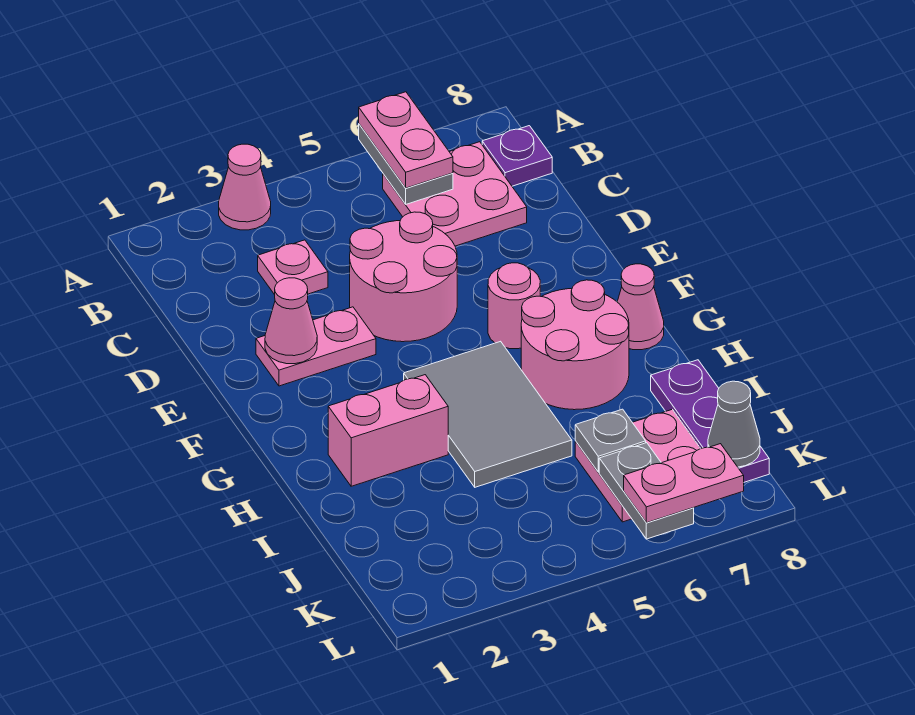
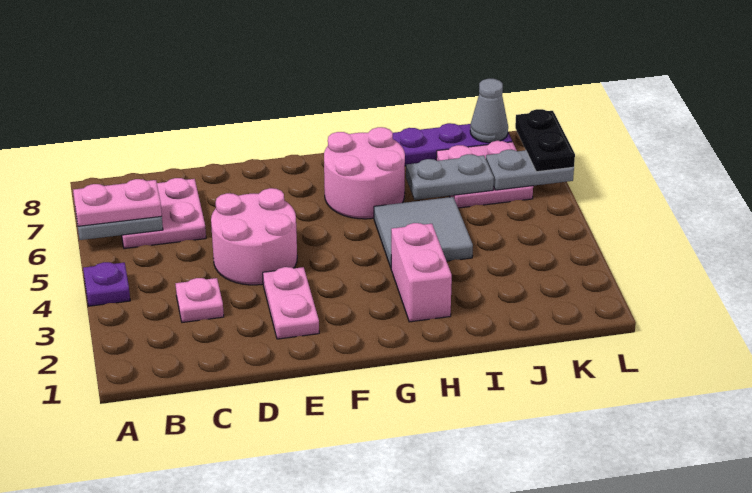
pink 1x1 cone [219,144,271,230] -> none
purple 1x1 plate [482,126,552,186] -> purple 1x1 plate moved to [83,262,130,306]
pink 1x1 cone [265,278,317,364] -> none
pink 1x1 round brick [488,263,540,349] -> none
grey 2x3 tile [404,341,572,487] -> grey 2x2 tile [374,197,473,267]
pink 1x1 cone [617,264,664,350] -> none
grey 1x1 plate [575,409,646,472] -> grey 1x2 plate [406,154,494,200]
pink 1x2 plate [624,444,744,523] -> black 1x2 plate [515,109,575,172]

